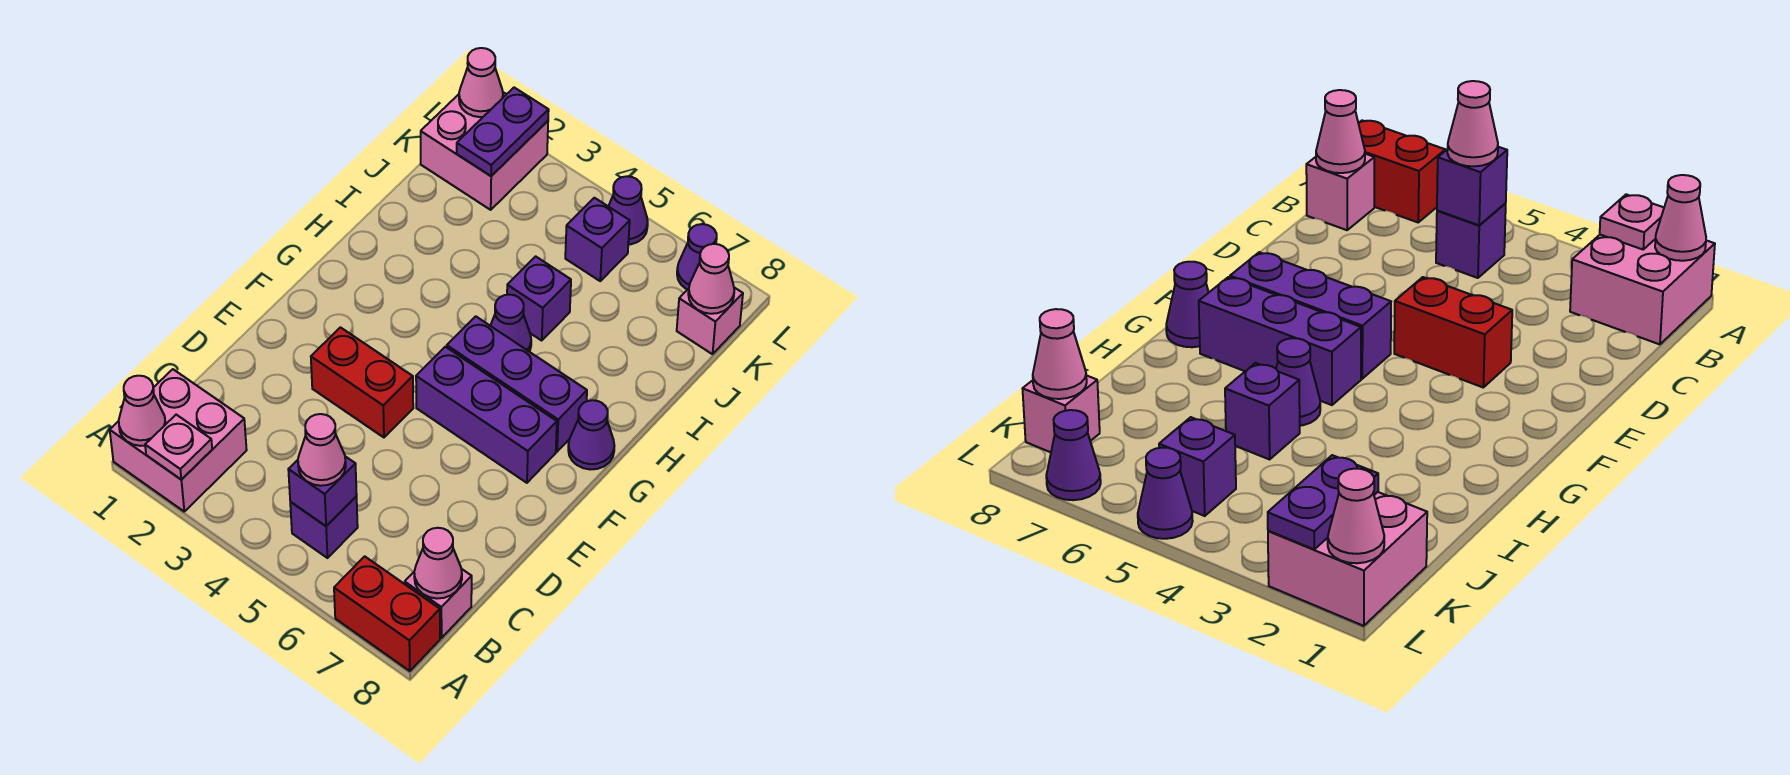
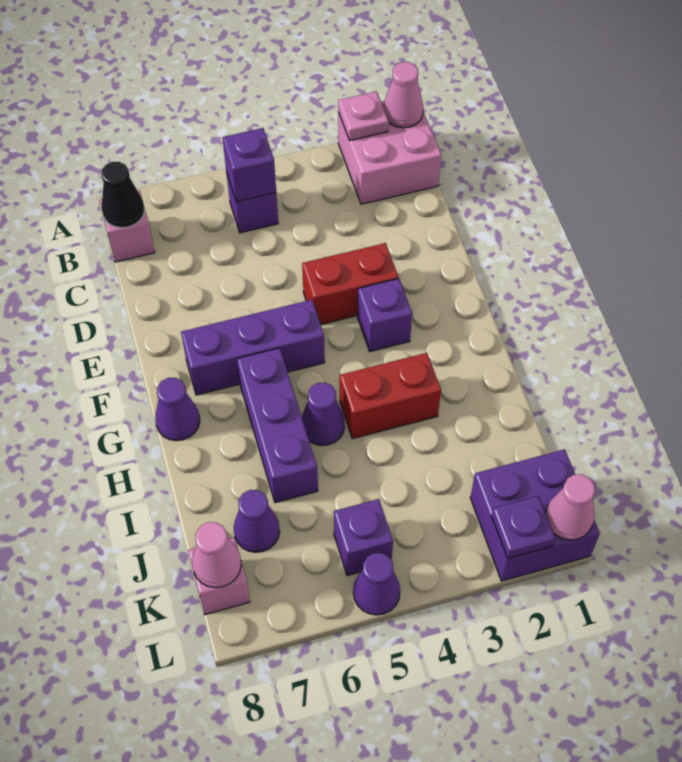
red 1x2 brick [334,556,440,671] -> red 1x2 brick moved to [340,353,441,439]
pink 1x1 cone [298,414,346,486] -> none
pink 1x1 cone [414,528,462,598] -> black 1x1 cone [101,162,144,228]
purple 1x3 brick [447,316,587,452] -> purple 1x3 brick turned to [237,348,318,503]
purple 1x1 brick [507,256,571,340] -> purple 1x1 brick moved to [357,278,412,352]
pink 2x2 brick [421,92,548,210] -> purple 2x2 brick [470,449,600,581]
purple 1x2 plate [457,88,549,176] -> purple 1x1 plate [492,496,555,559]
purple 1x1 cone [677,224,717,290] -> purple 1x1 cone moved to [234,490,280,552]

